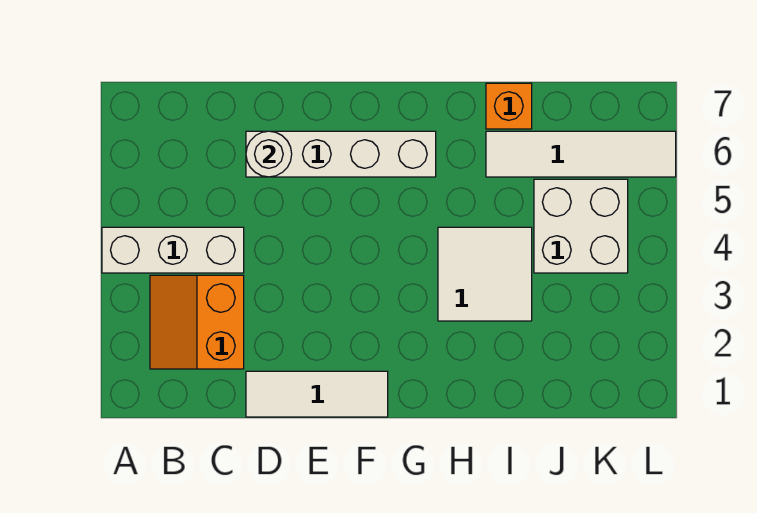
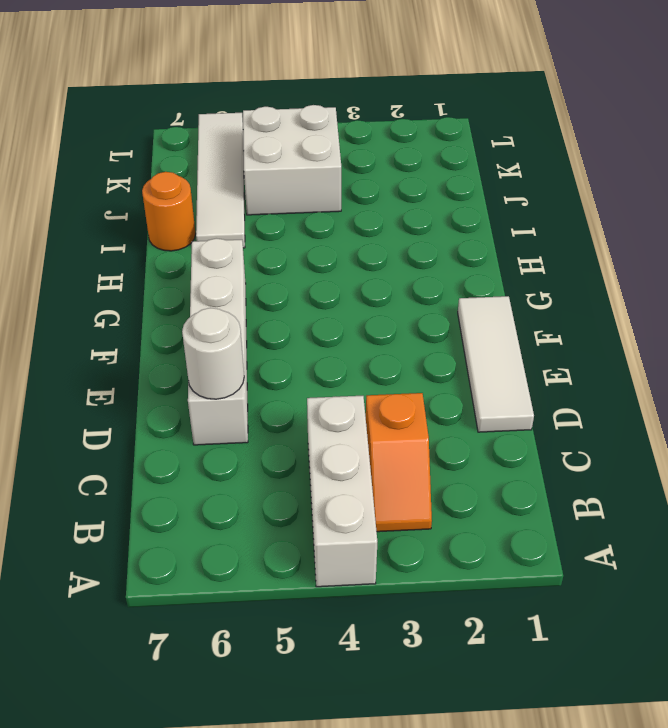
orange 2x2 slope [150,275,244,369] -> orange 1x2 slope [366,393,432,532]
white 2x2 tile [438,227,532,321] -> none
orange 1x1 brick [486,83,532,129] -> orange 1x1 round brick [142,172,196,251]

